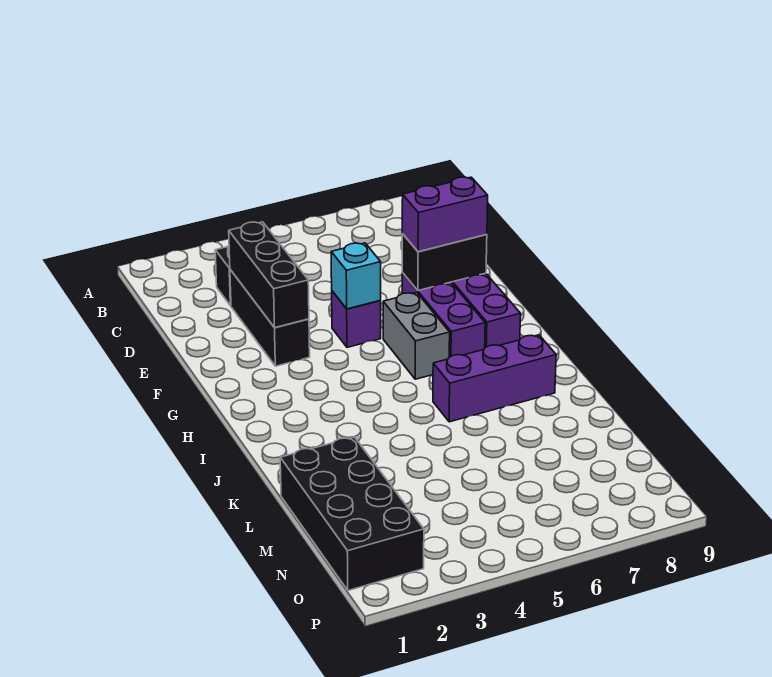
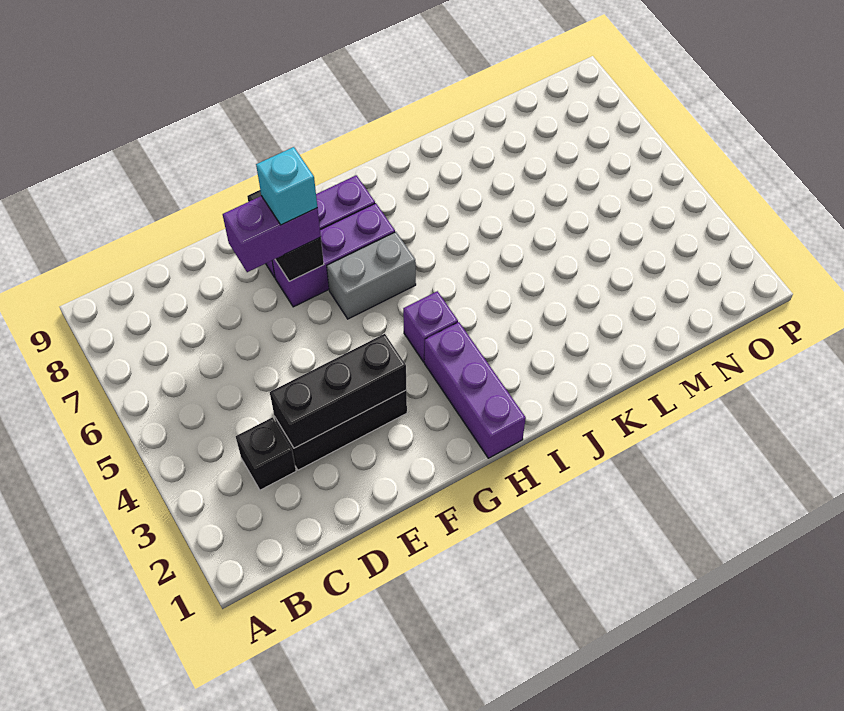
purple 1x1 brick [332,291,381,347] -> purple 1x1 brick moved to [403,291,458,362]
cyan 1x1 brick [331,243,381,309] -> cyan 1x1 brick moved to [256,147,317,225]
purple 1x2 brick [402,177,488,252] -> purple 1x2 brick turned to [223,196,321,272]
purple 1x3 brick [433,335,556,422] -> purple 1x3 brick moved to [424,322,526,458]
black 2x4 brick [280,437,424,591] -> none

